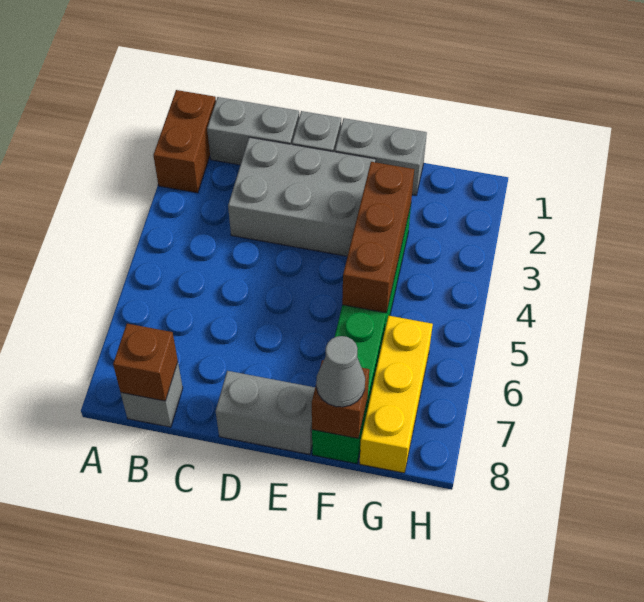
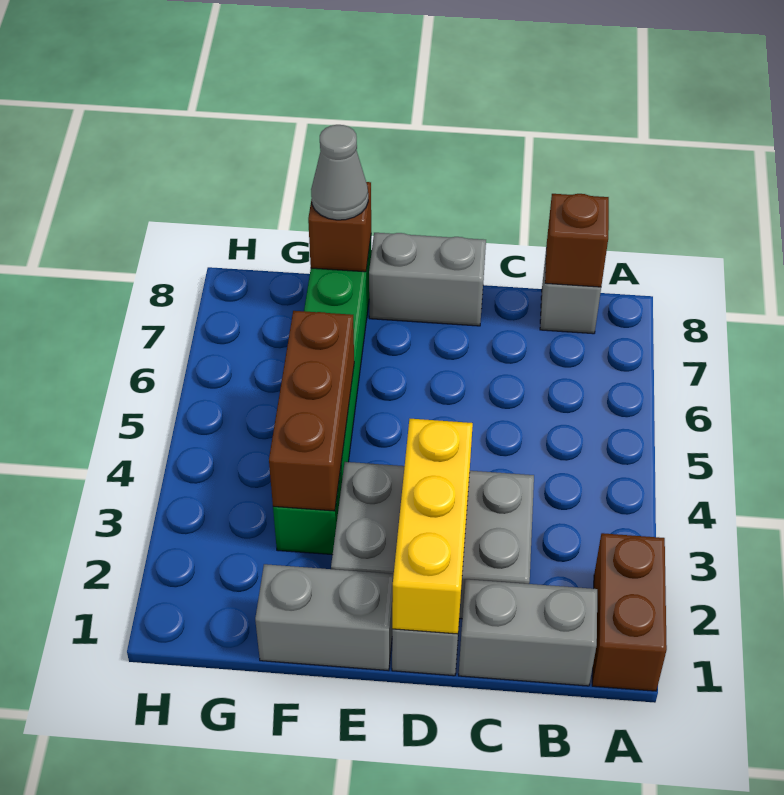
yellow 1x3 brick [360,316,433,473] -> yellow 1x3 brick moved to [392,419,473,634]

